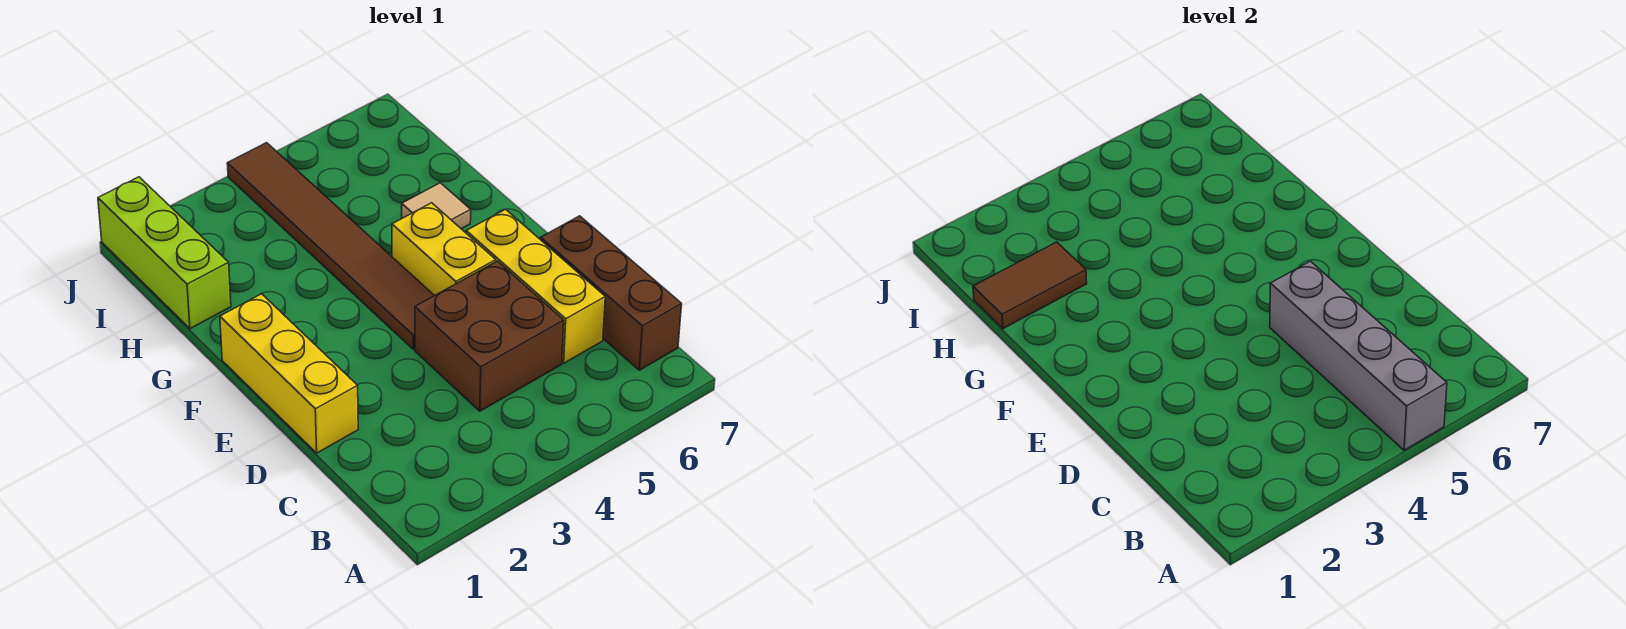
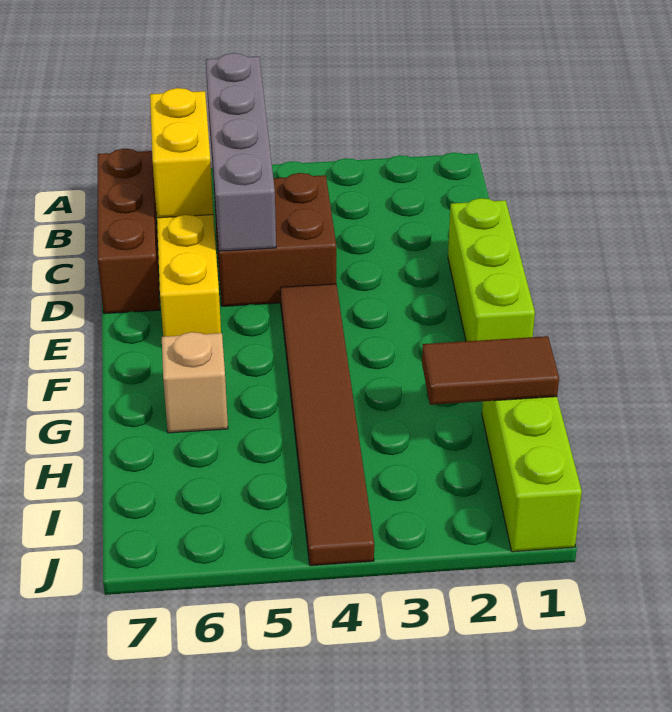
yellow 1x3 brick [220,294,358,453] -> lime 1x3 brick [448,198,535,341]
yellow 1x2 brick [392,203,496,296] -> yellow 1x2 brick moved to [150,88,213,218]
tan 1x1 tile [402,183,471,229] -> tan 1x1 brick [162,332,228,433]

